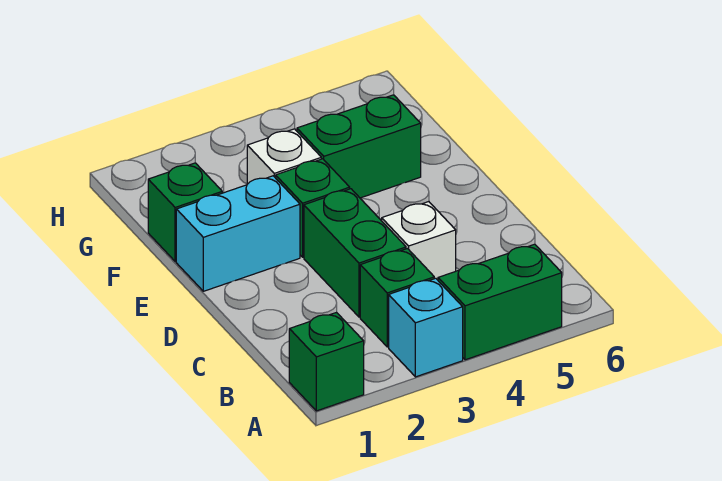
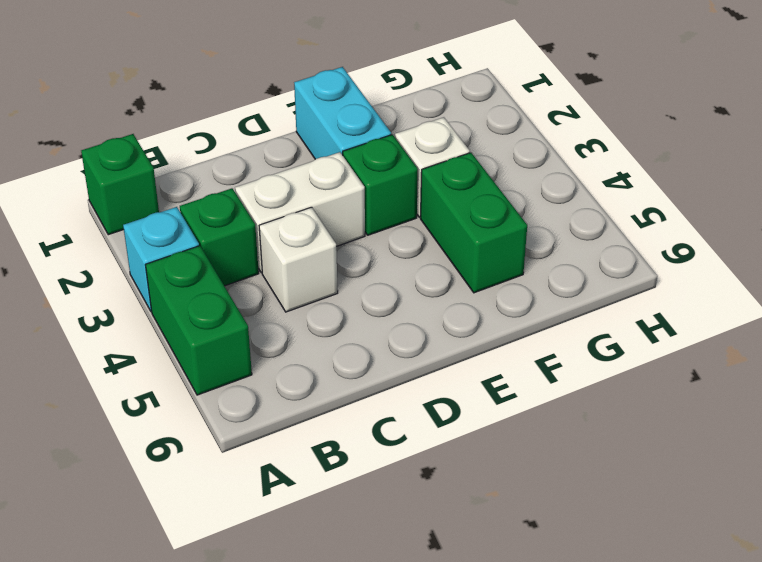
green 1x2 brick [304,189,406,317] -> white 1x2 brick [235,152,365,273]
green 1x1 brick [148,163,222,262] -> none

